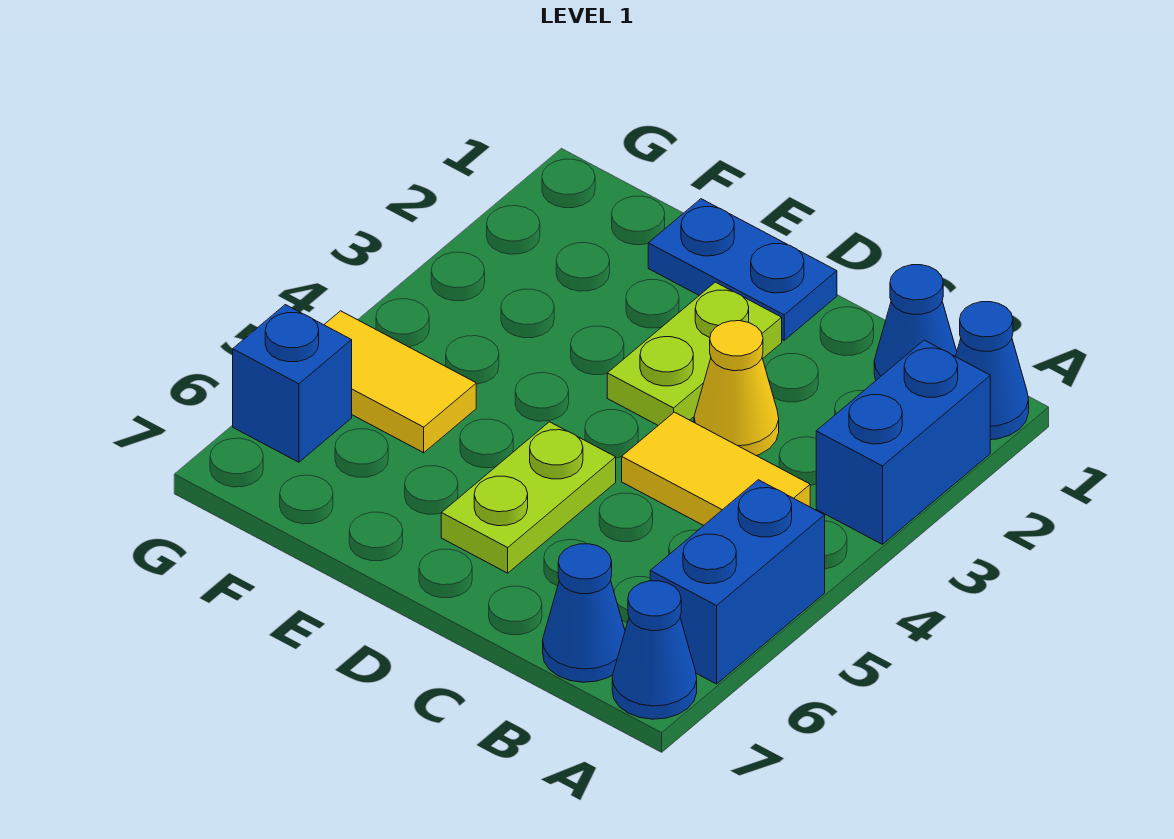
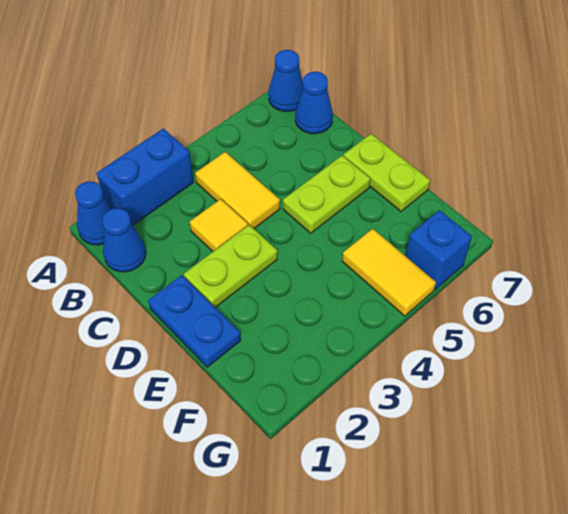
blue 1x2 brick [650,480,825,684] -> none
yellow 1x1 cone [694,321,779,456] -> yellow 1x1 tile [190,199,248,251]
none -> lime 1x2 plate [344,134,430,211]

